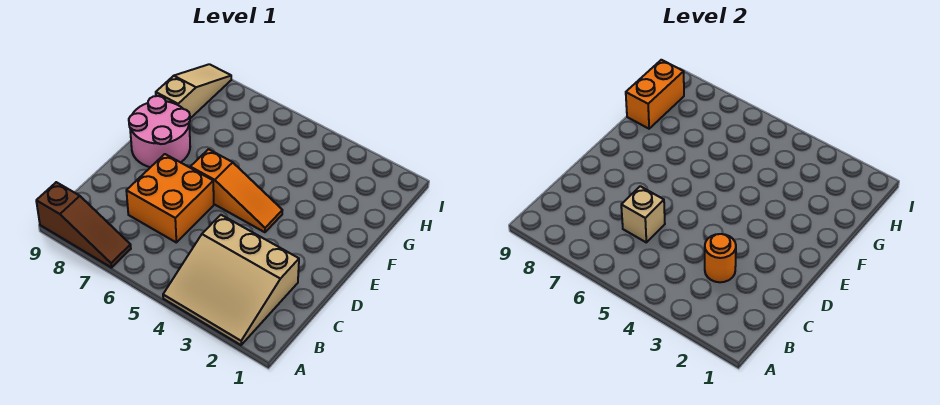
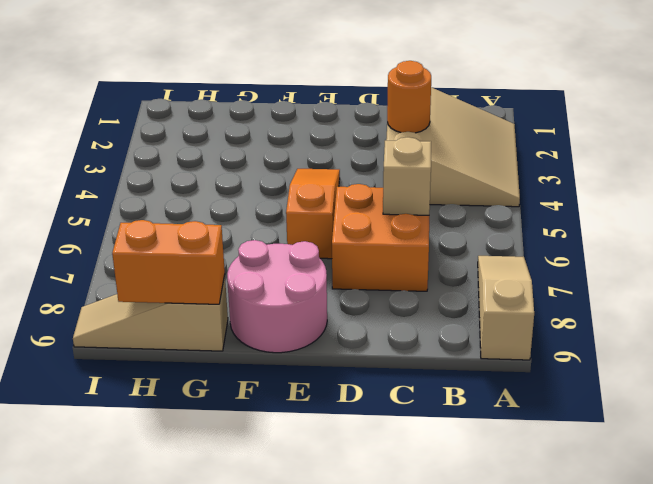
brown 1x3 slope [36,182,131,268] -> tan 1x3 slope [478,256,534,360]

